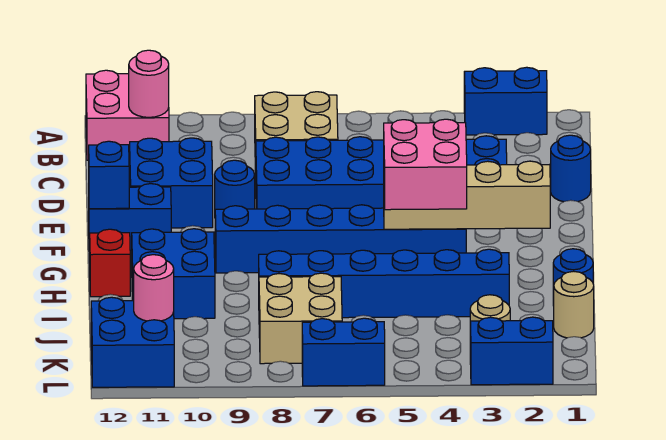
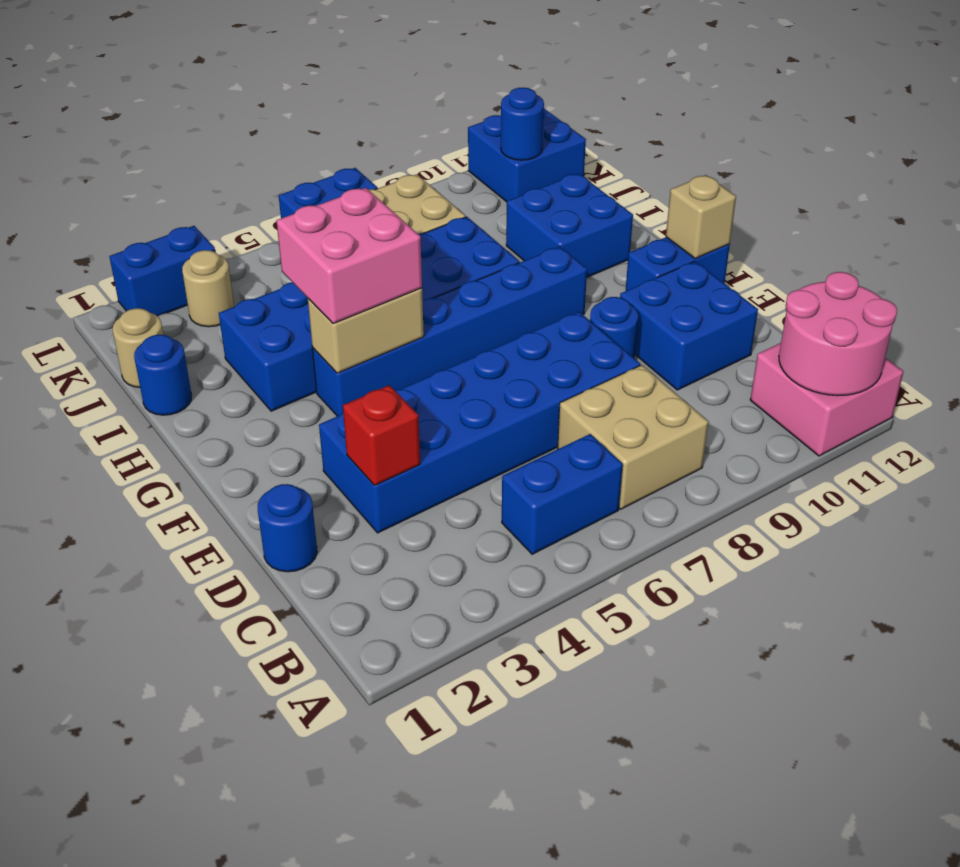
blue 1x2 brick [464,67,547,135] -> blue 1x2 brick moved to [502,434,623,554]
pink 1x1 round brick [129,50,169,117] -> pink 2x2 round brick [779,272,897,396]
blue 1x1 brick [89,141,129,209] -> tan 1x1 brick [666,175,736,259]
tan 1x4 brick [384,161,550,229] -> tan 1x2 brick [308,288,424,373]
red 1x1 brick [90,229,130,297] -> red 1x1 brick moved to [343,385,420,486]
blue 1x6 brick [259,249,509,318] -> blue 2x6 brick [219,217,519,411]
pink 1x1 round brick [134,255,174,321] -> blue 1x1 round brick [501,88,544,160]

